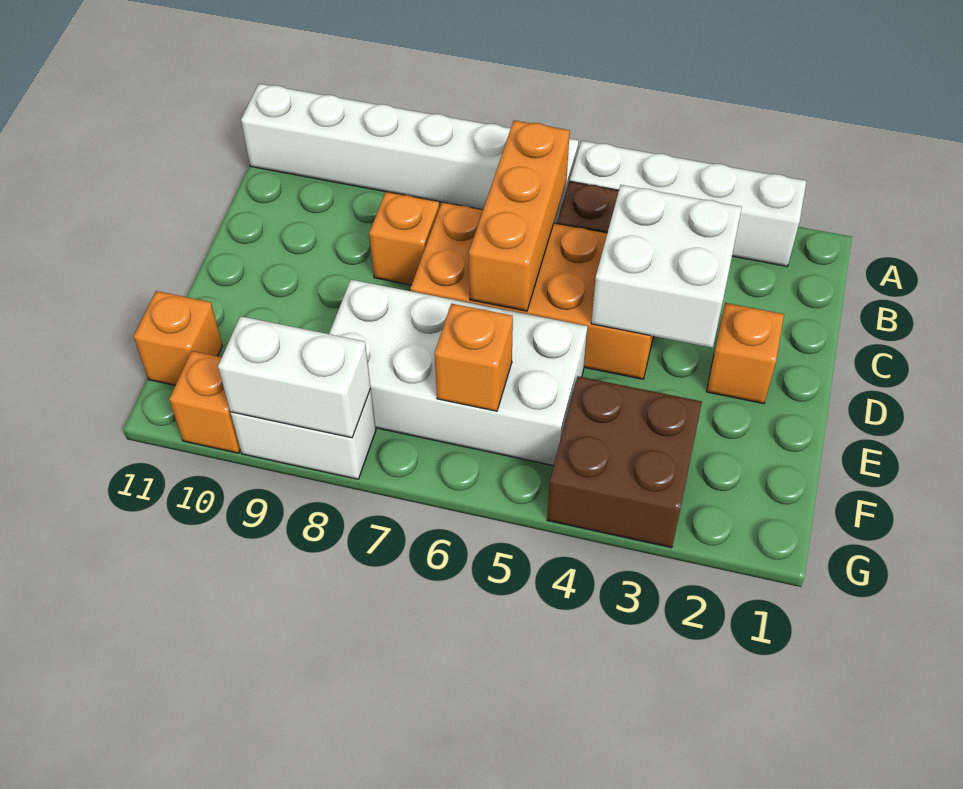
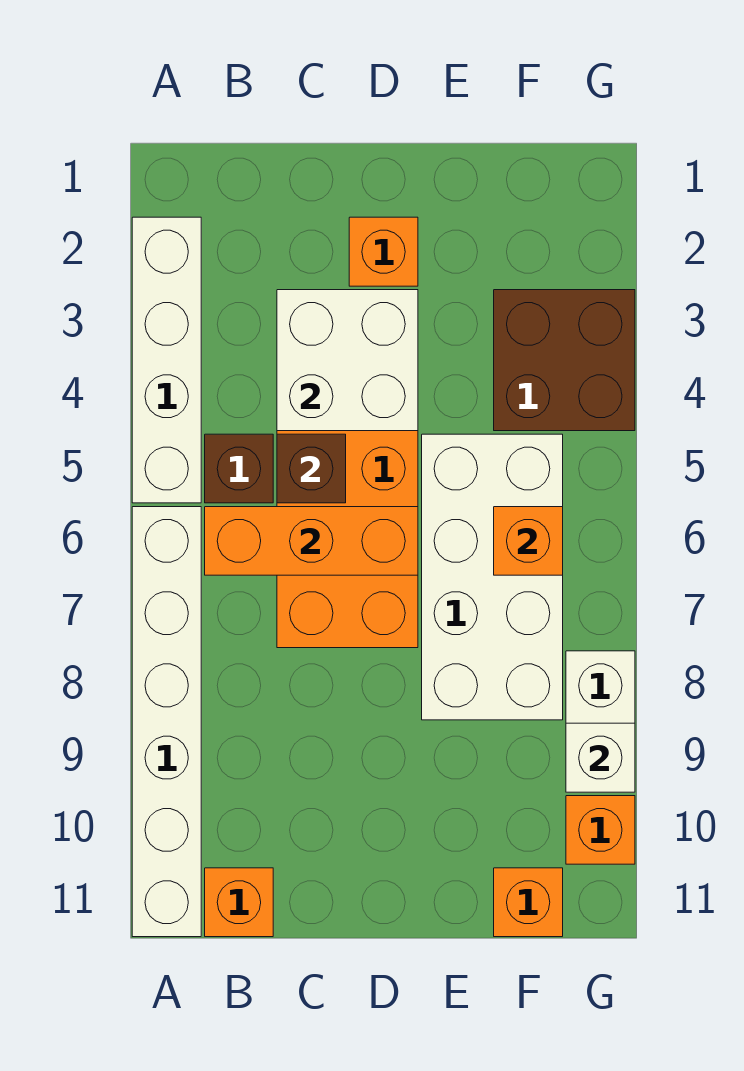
none -> brown 1x1 brick [277,434,346,503]
orange 1x1 brick [369,192,439,285] -> orange 1x1 brick moved to [205,868,273,937]
white 1x2 brick [218,316,371,438] -> white 1x1 brick [566,723,635,792]

